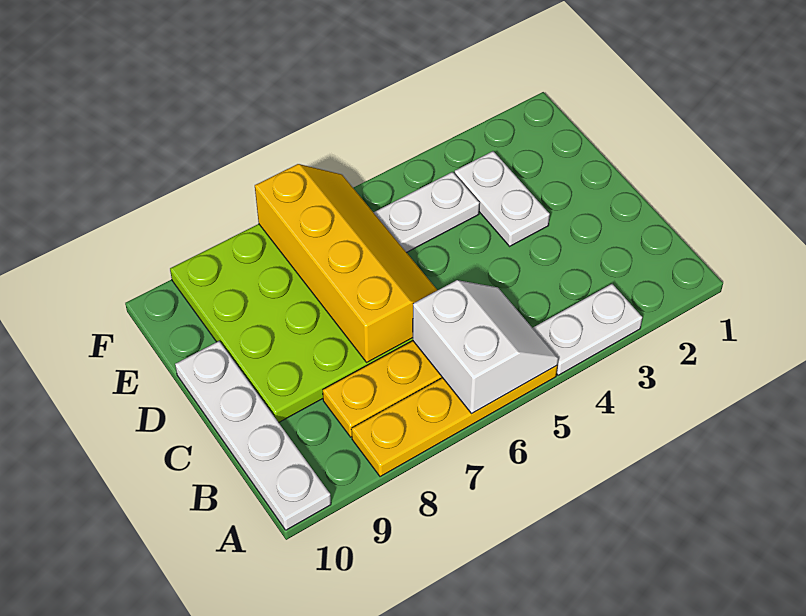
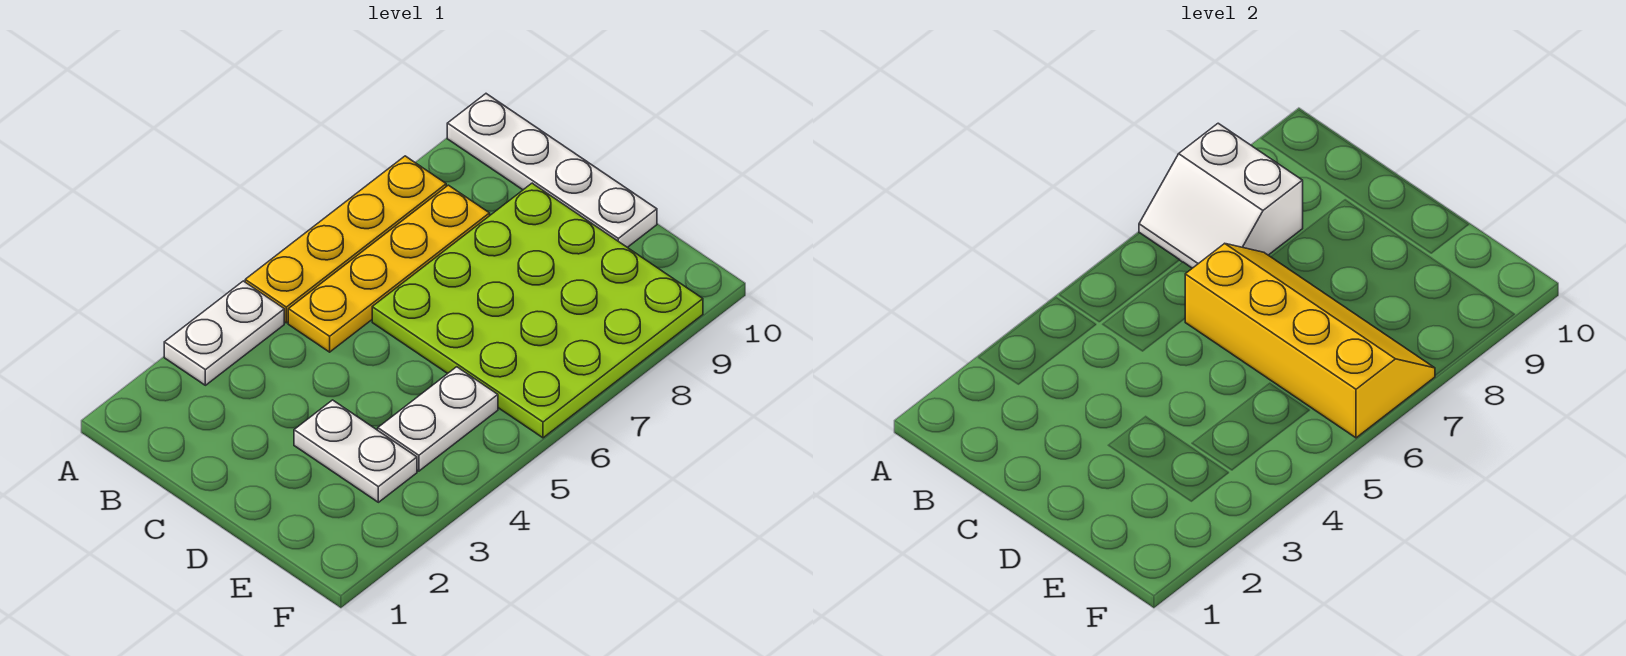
white 2x2 slope [413,280,558,414] -> white 2x2 slope moved to [1139,123,1303,268]
yellow 2x4 slope [255,164,437,362] -> yellow 2x4 slope turned to [1185,243,1435,438]

